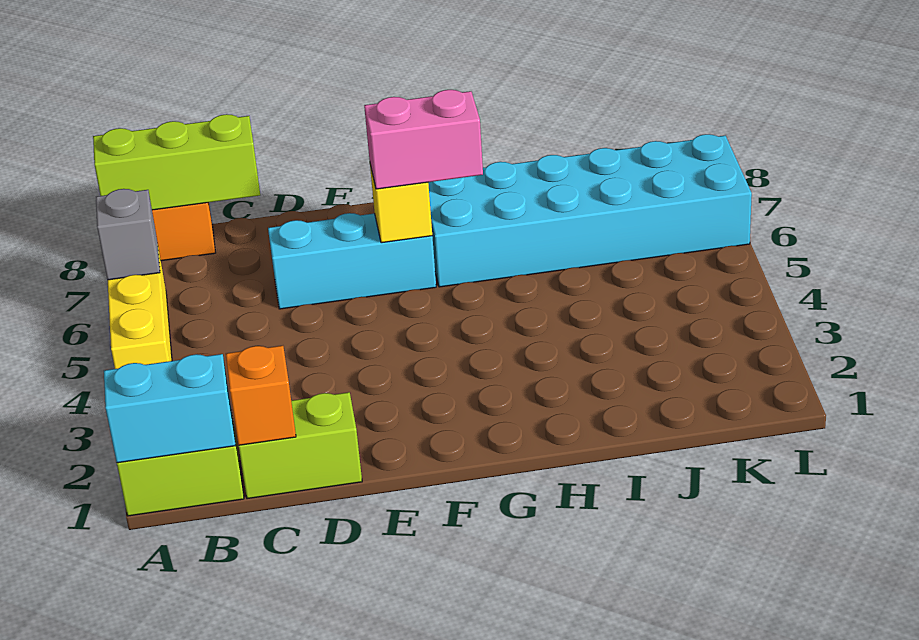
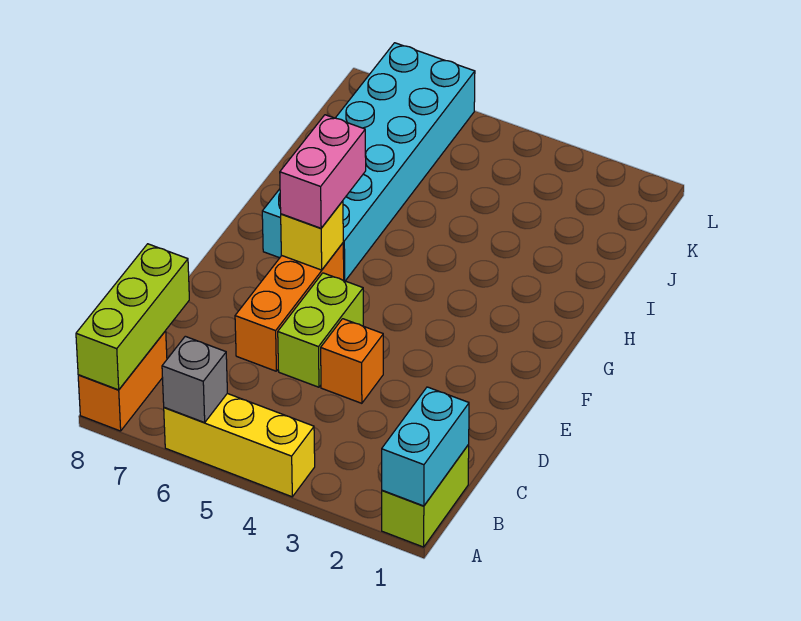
lime 1x2 brick [239,392,362,499] -> lime 1x2 brick moved to [278,273,363,387]
orange 1x1 brick [226,346,296,445] -> orange 1x1 brick moved to [321,319,383,403]
cyan 1x3 brick [268,213,436,309] -> orange 1x3 brick [235,243,344,371]

